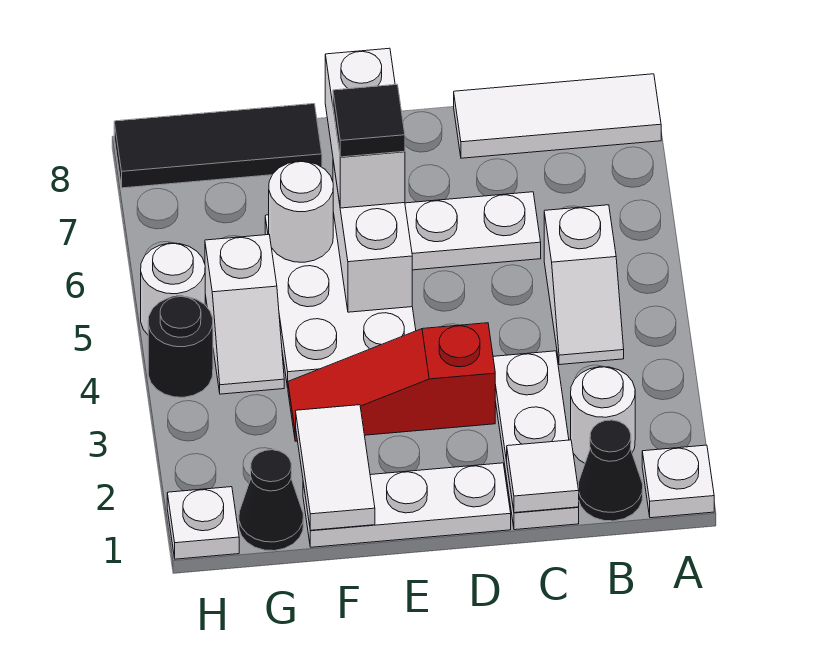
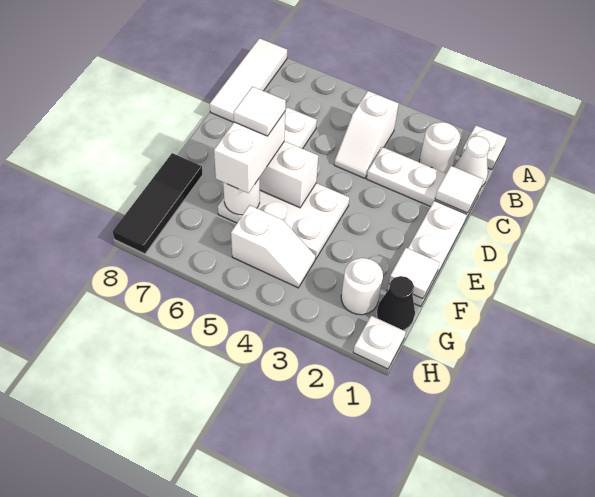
black 1x1 cone [578,420,643,521] -> white 1x1 cone [454,136,490,187]
white 1x2 slope [544,205,624,365] -> white 1x2 slope turned to [334,91,399,178]
red 1x3 slope [288,323,495,441] -> none
white 1x2 brick [325,48,405,208] -> white 1x2 brick turned to [214,112,285,193]
black 1x1 tile [333,84,405,157] -> white 1x1 tile [234,87,286,136]
white 1x2 tile [296,405,375,530] -> white 1x1 tile [389,248,440,299]
black 1x1 round brick [148,296,213,397] -> none
white 1x1 round brick [141,243,205,334] -> white 1x1 round brick moved to [341,258,383,315]

